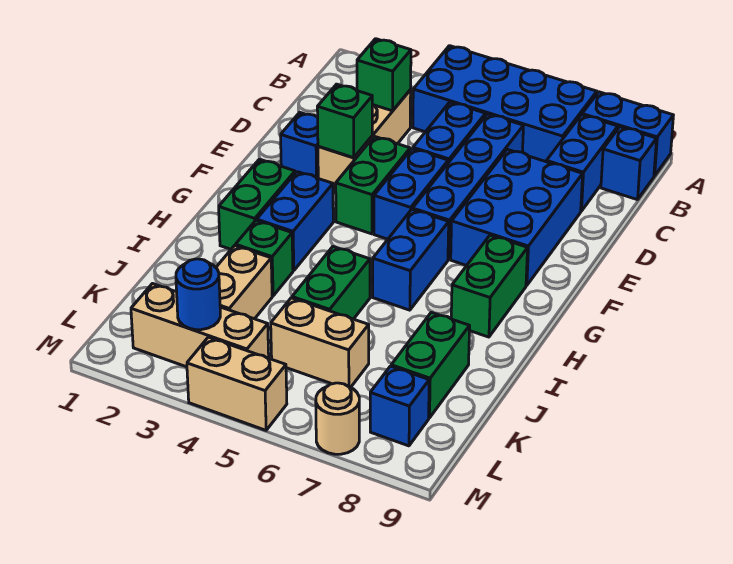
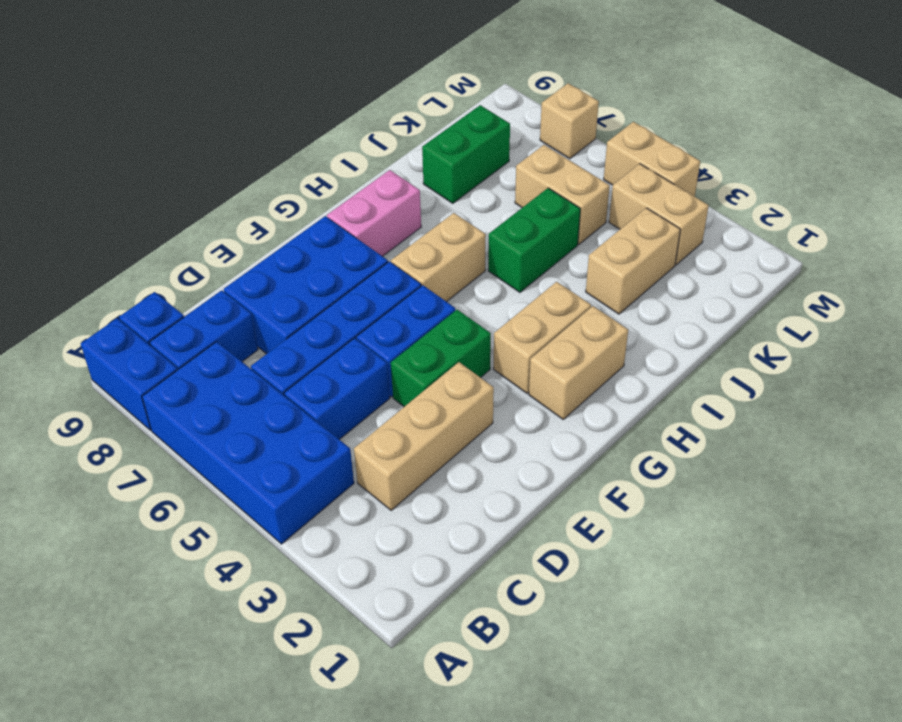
green 1x1 brick [357,39,411,111] -> none
blue 1x1 brick [281,112,318,178] -> none
green 1x1 brick [317,84,372,158] -> none
green 1x2 brick [219,159,295,249] -> tan 1x2 brick [529,306,628,419]
blue 1x2 brick [257,172,333,271] -> tan 1x2 brick [494,282,591,393]
blue 1x2 brick [373,209,449,310] -> tan 1x2 brick [391,213,486,302]
green 1x2 brick [451,235,528,337] -> pink 1x2 brick [327,170,421,256]
green 1x1 brick [236,221,293,296] -> none
tan 1x3 brick [131,284,269,367] -> tan 1x2 brick [609,164,709,265]
blue 1x1 round brick [176,259,220,330] -> none
blue 1x1 brick [370,366,429,446] -> none
tan 1x1 round brick [316,383,359,454] -> tan 1x1 brick [540,83,599,159]

